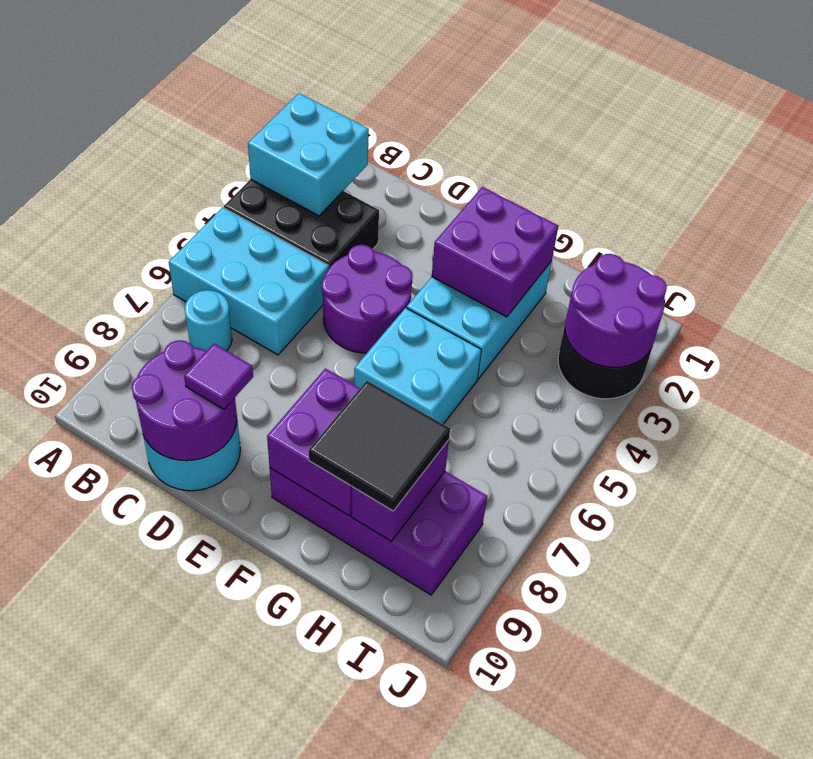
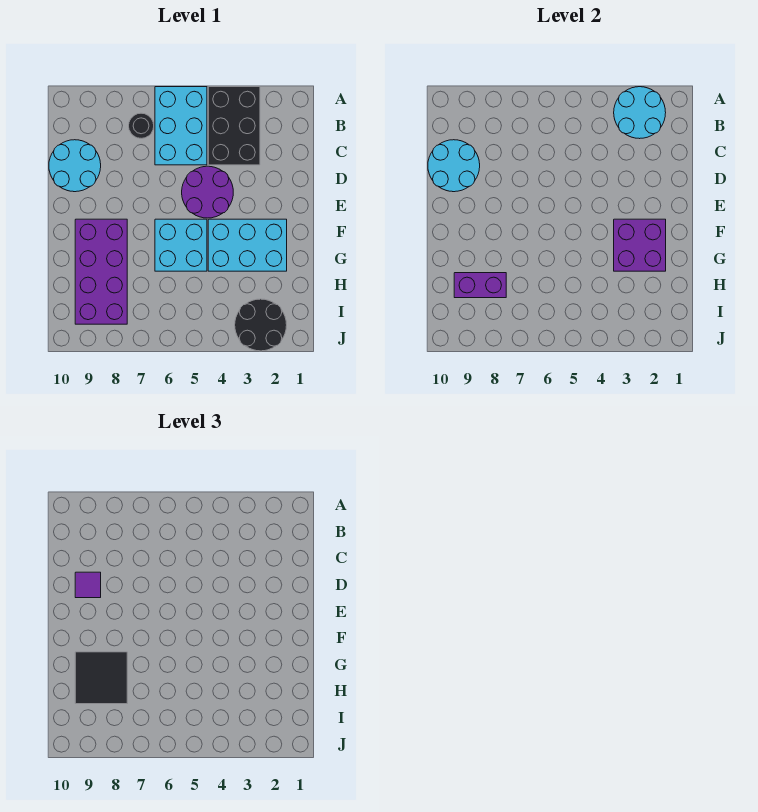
cyan 2x2 brick [248,93,369,216] -> cyan 2x2 round brick [614,87,666,139]
cyan 1x1 round brick [185,290,232,351] -> black 1x1 round brick [129,113,154,138]
purple 2x2 round brick [132,340,237,461] -> cyan 2x2 round brick [428,140,480,192]
purple 2x2 brick [267,368,360,516] -> none
purple 2x2 round brick [565,254,667,367] -> none

